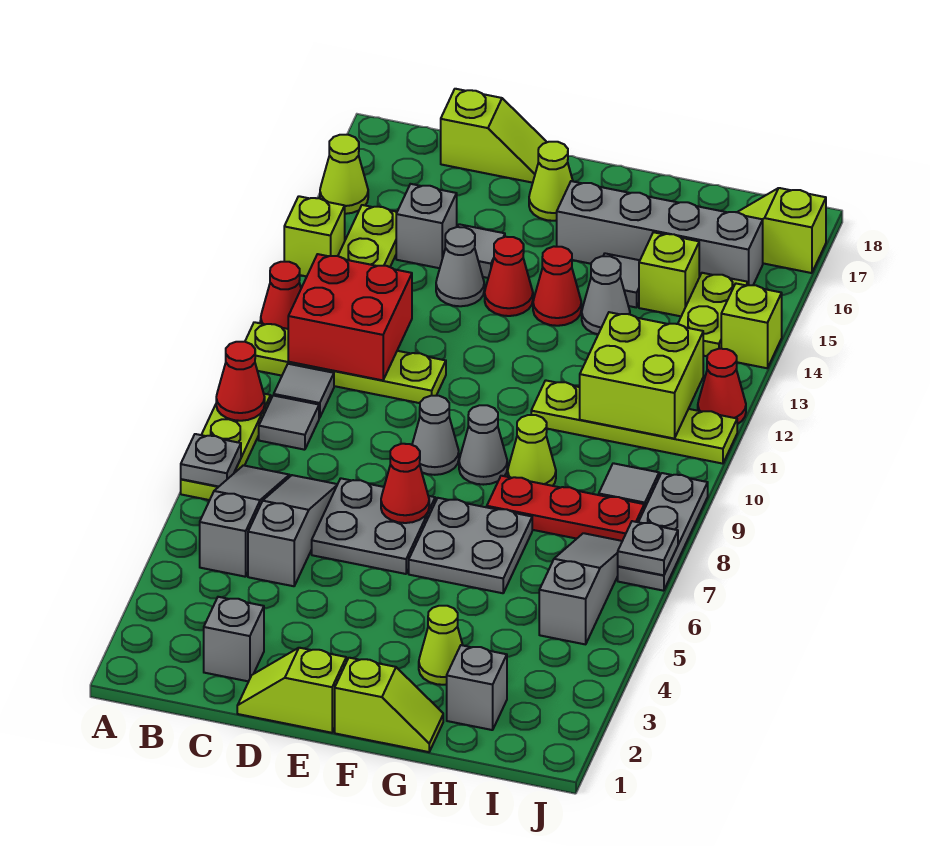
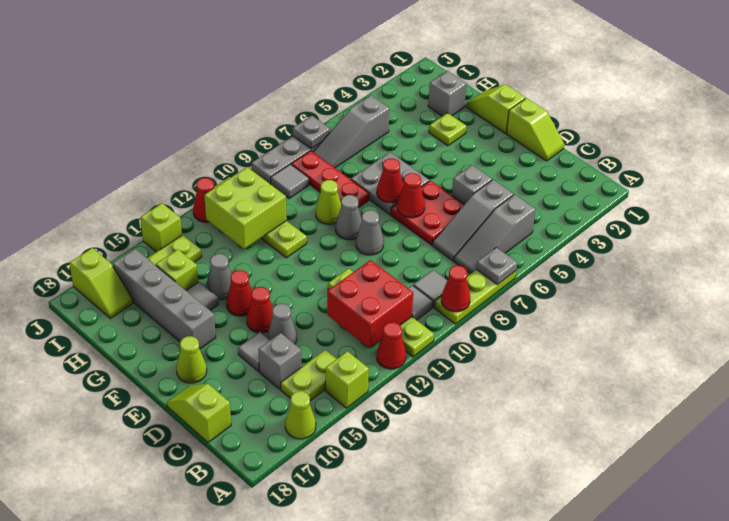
grey 1x1 brick [204,597,264,681] -> grey 1x1 brick moved to [452,165,492,204]
grey 2x2 plate [312,478,435,574] -> red 2x2 plate [391,181,464,245]
none -> red 1x1 cone [377,158,403,203]
lime 1x1 cone [419,606,463,685] -> lime 1x1 plate [429,113,466,146]

